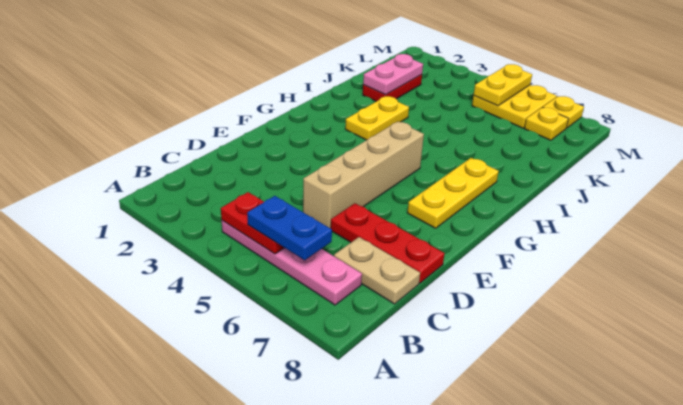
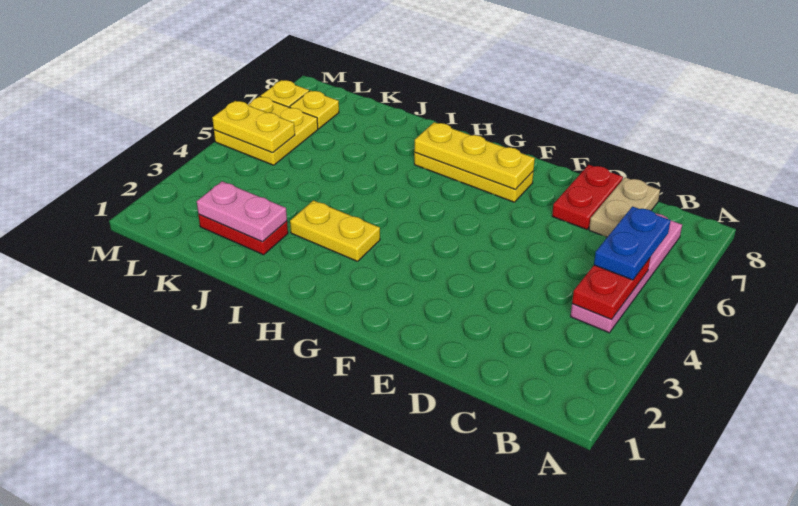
tan 1x4 brick [303,121,424,228] -> none
red 1x3 plate [331,203,445,283] -> red 1x2 plate [552,165,623,229]
none -> yellow 1x3 plate [414,122,535,189]

